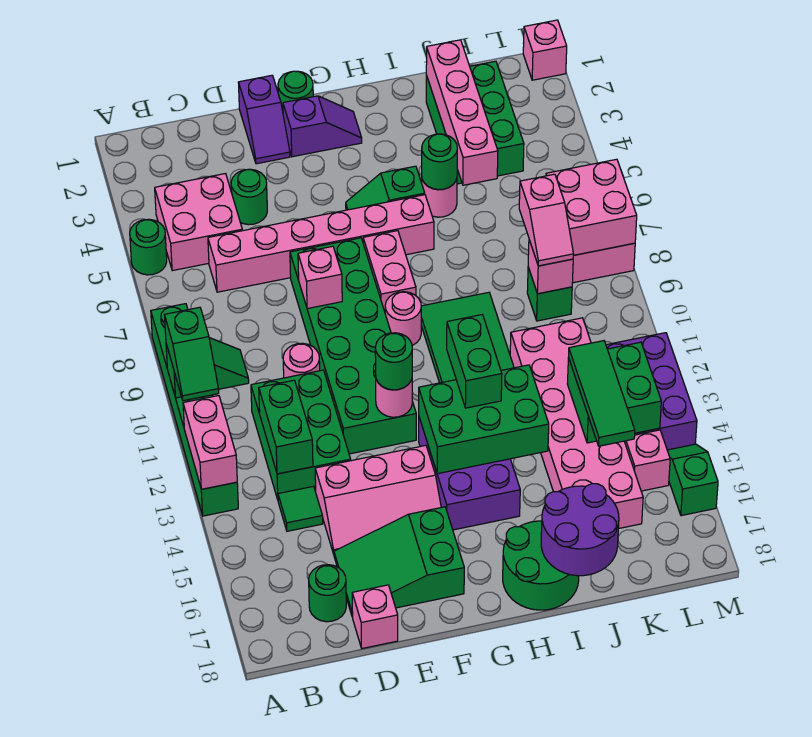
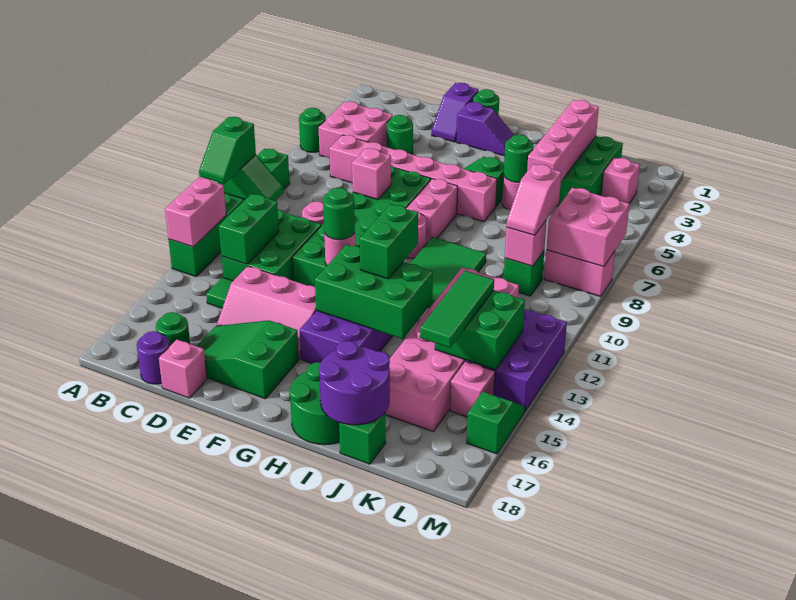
none -> purple 1x1 round brick [137,331,170,384]
none -> green 1x1 brick [339,413,386,464]
pink 1x1 brick [523,20,567,80] -> pink 1x1 brick moved to [601,158,640,204]

